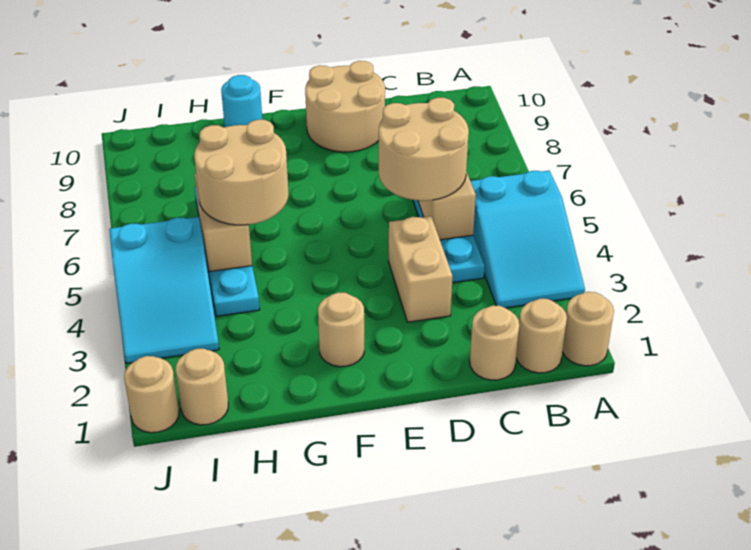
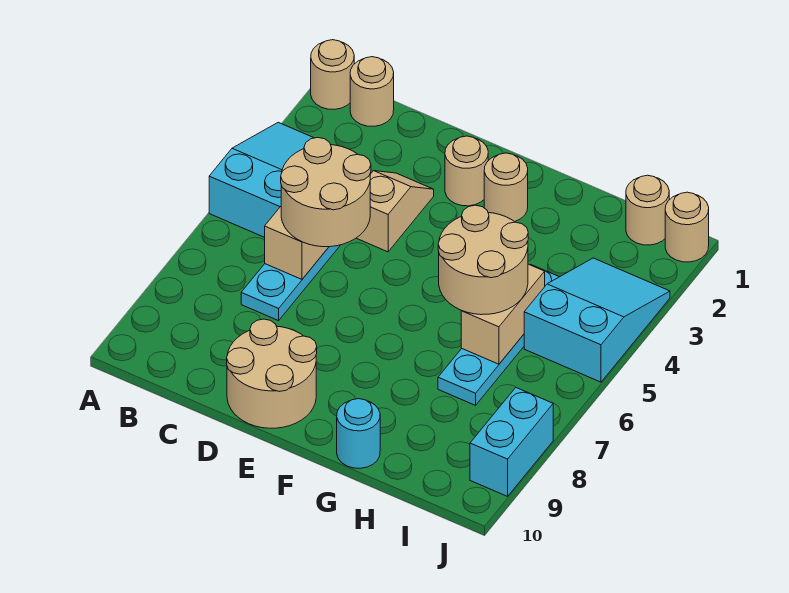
tan 1x1 round brick [470,306,519,380] -> tan 1x1 round brick moved to [445,136,488,206]
tan 1x2 brick [389,216,453,322] -> tan 1x2 slope [357,171,434,252]
none -> cyan 1x2 brick [470,388,553,496]

